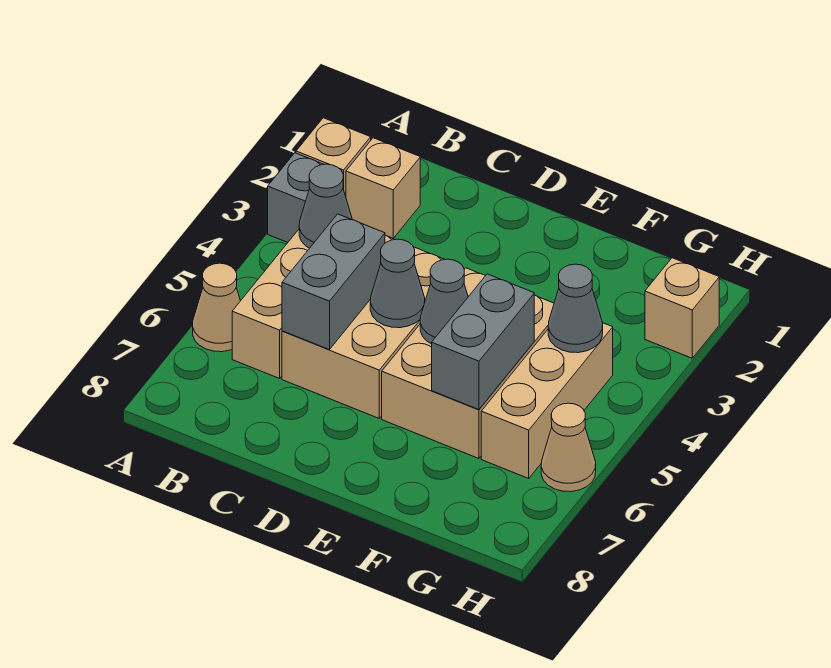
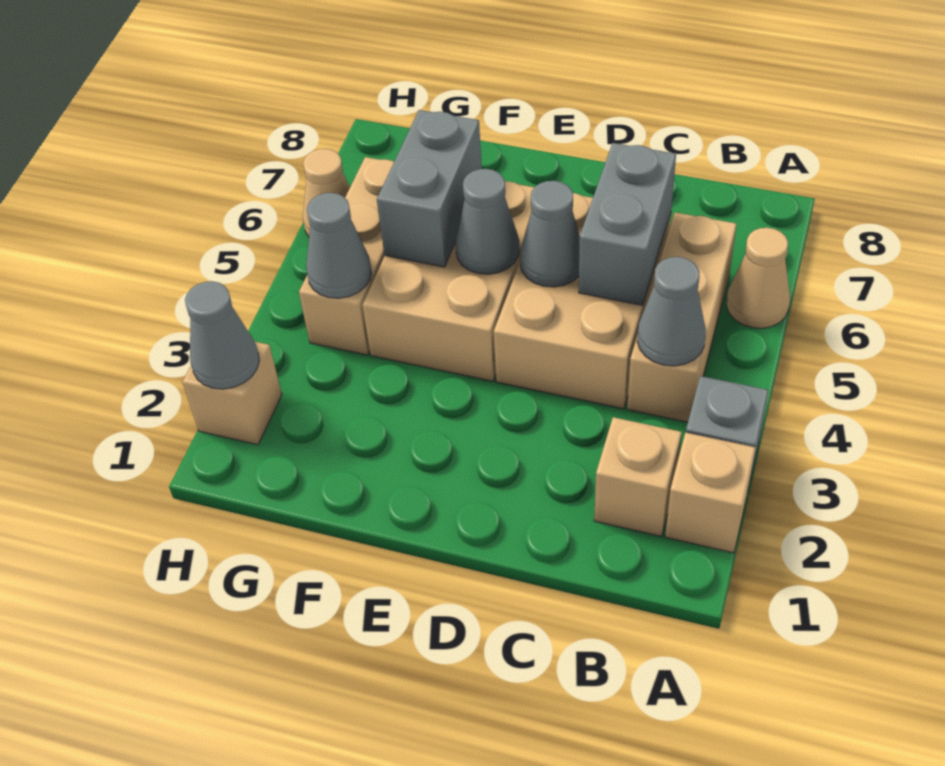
none -> grey 1x1 cone [185,281,259,389]

